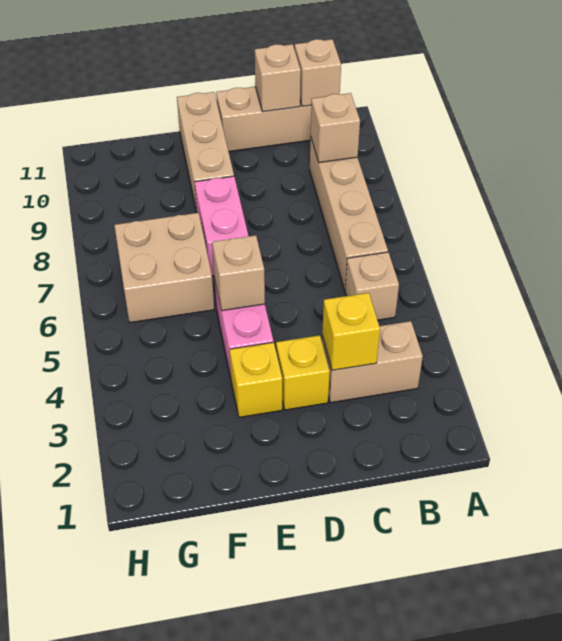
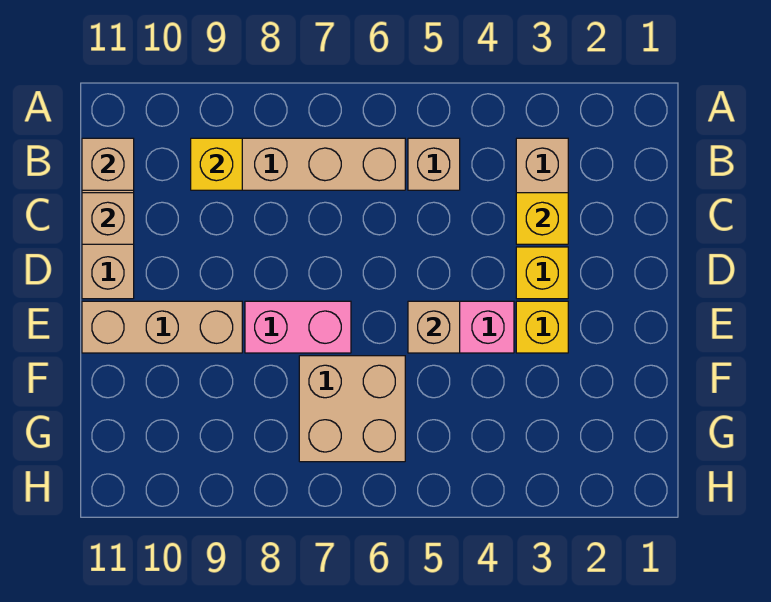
tan 1x1 brick [311,93,360,163] -> yellow 1x1 brick [191,138,242,190]

